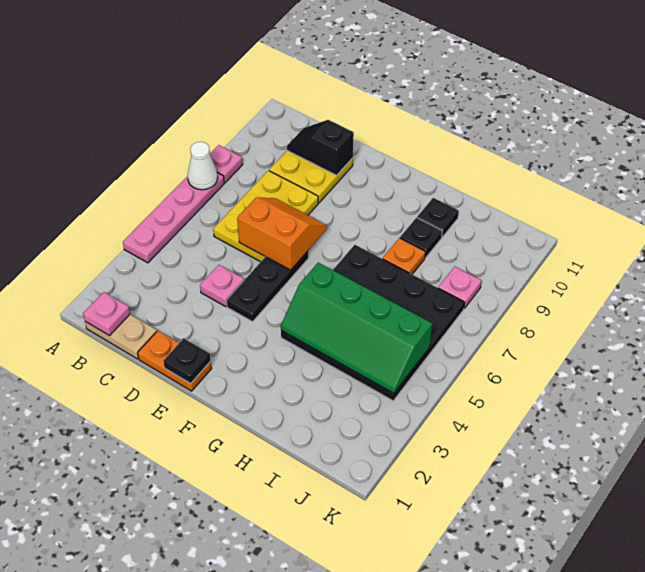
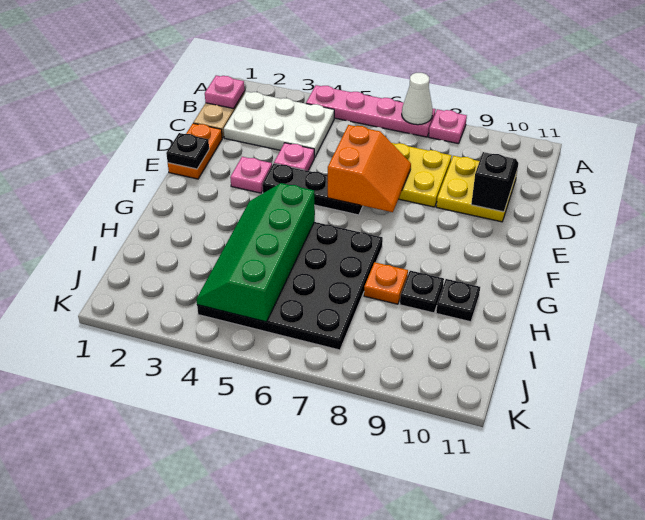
none -> white 2x3 plate [224,92,334,158]
pink 1x1 plate [438,267,482,309] -> pink 1x1 plate moved to [230,157,272,193]

